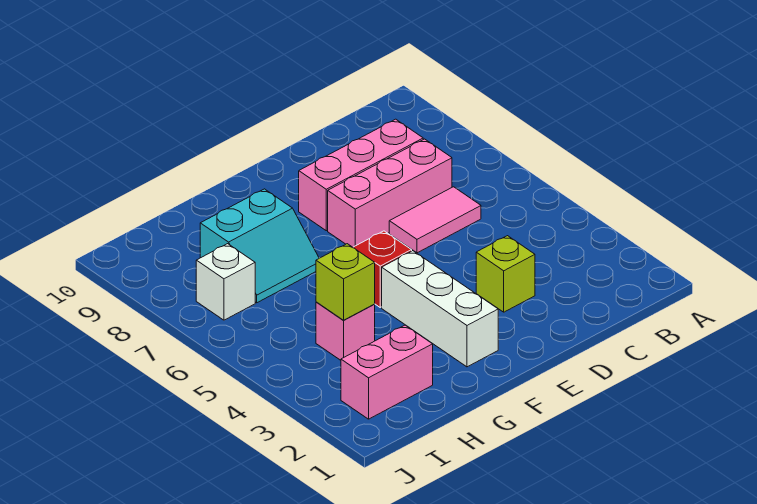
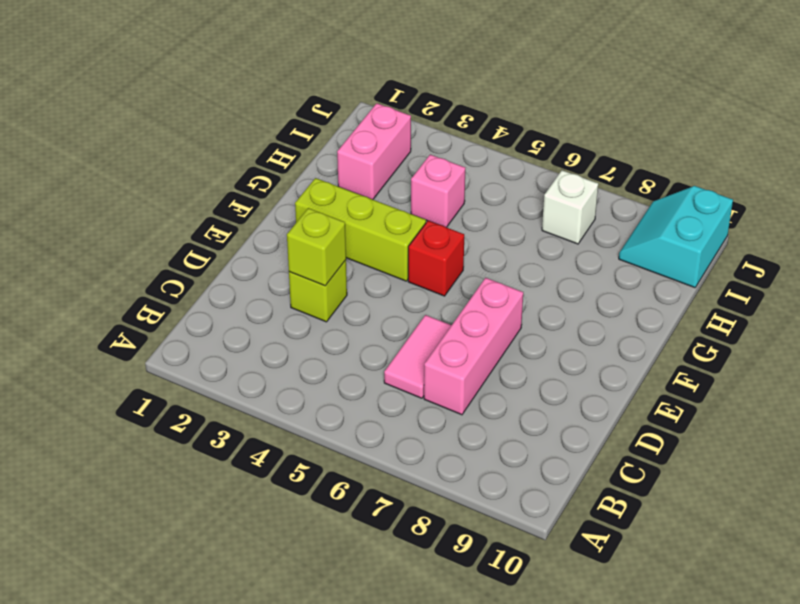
pink 1x3 brick [299,119,423,231] -> none
white 1x3 brick [382,251,498,367] -> lime 1x3 brick [295,178,426,281]
cyan 2x2 slope [200,189,319,303] -> cyan 2x2 slope moved to [619,186,733,288]
lime 1x1 brick [316,244,375,320] -> lime 1x1 brick moved to [287,208,346,286]

